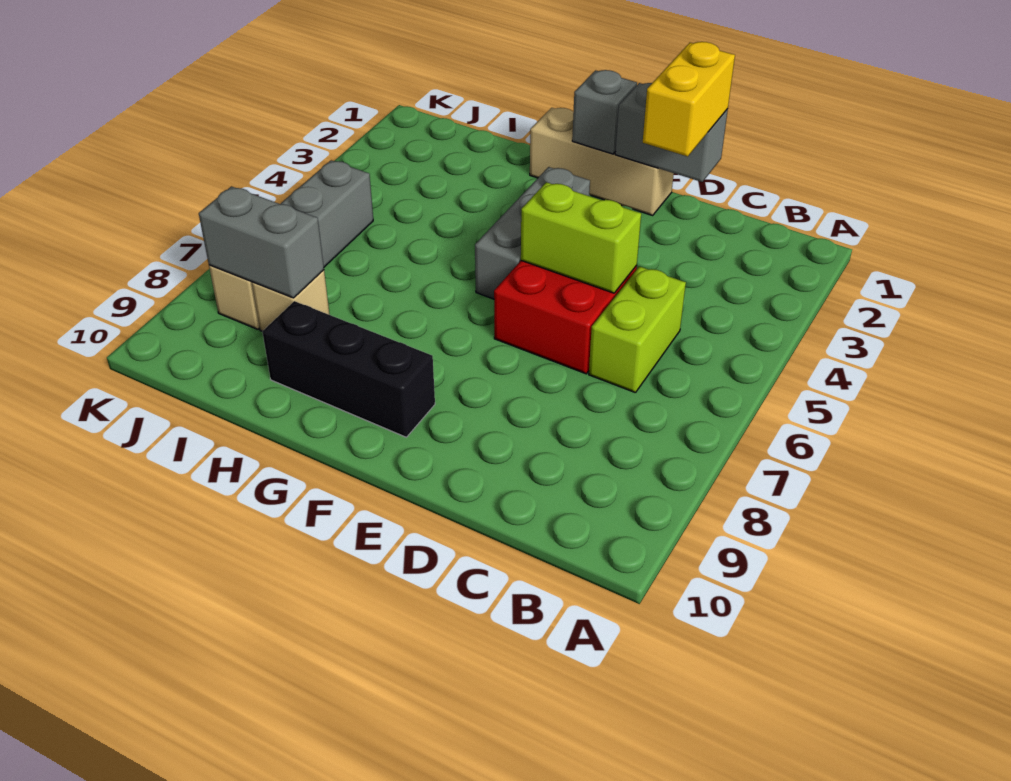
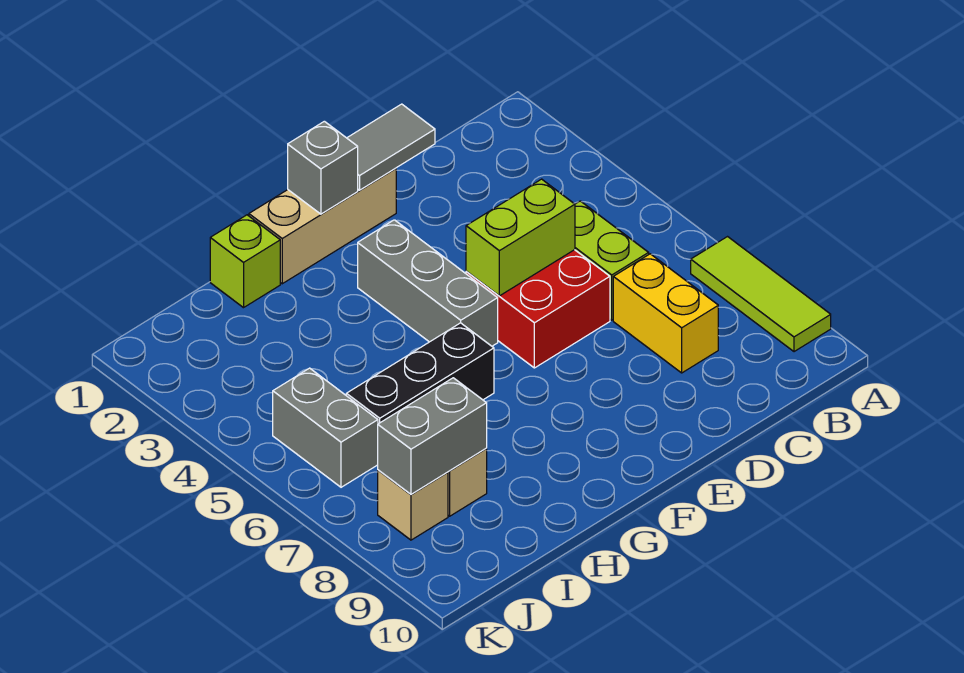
none -> lime 1x3 tile [691,237,831,352]
grey 1x2 brick [615,83,728,182] -> grey 1x2 tile [347,104,435,190]
yellow 1x2 brick [643,42,735,157] -> yellow 1x2 brick moved to [613,254,718,373]
black 1x3 brick [262,301,435,437] -> black 1x3 brick moved to [346,323,494,424]
none -> lime 1x1 brick [210,215,280,308]

